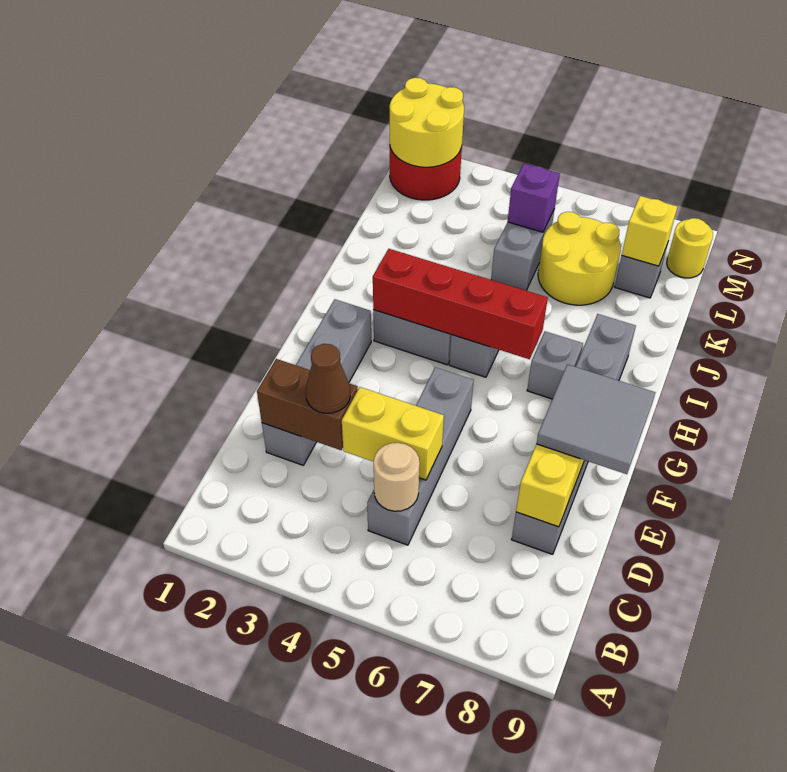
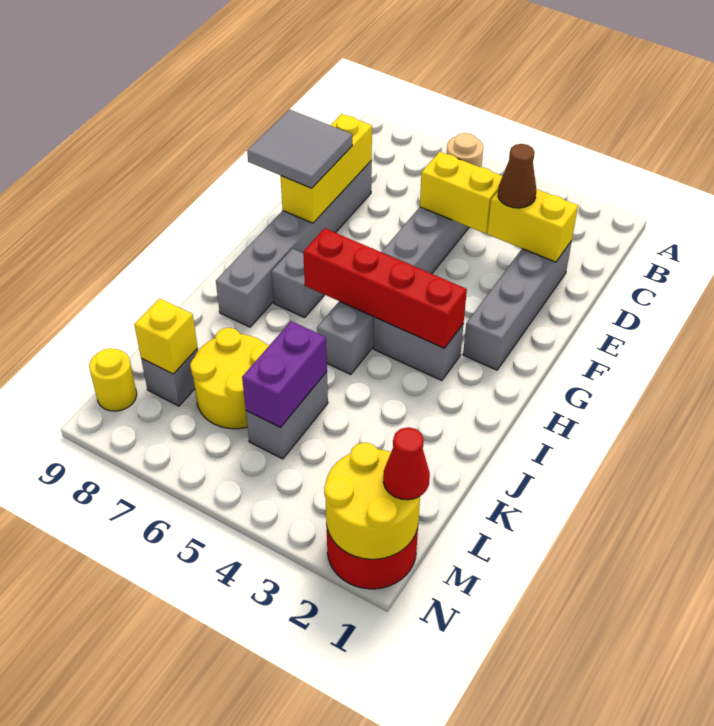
brown 1x2 brick [257,359,358,450] -> yellow 1x2 brick [487,189,578,262]
purple 1x1 brick [508,163,560,232] -> purple 1x2 brick [242,321,327,427]
none -> red 1x1 cone [383,427,430,500]

